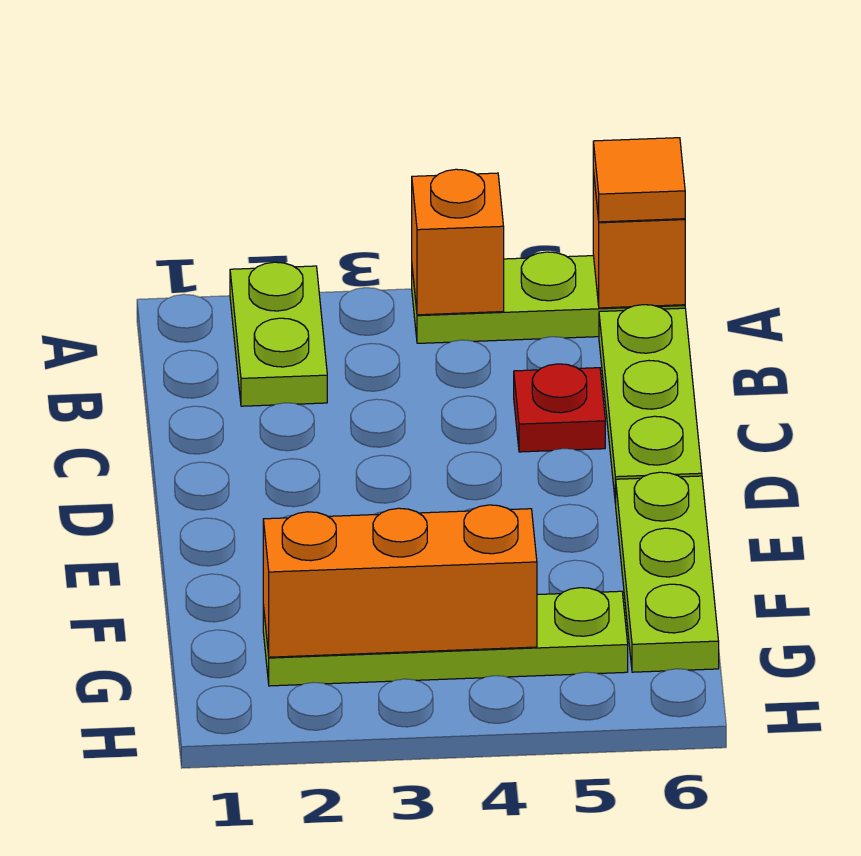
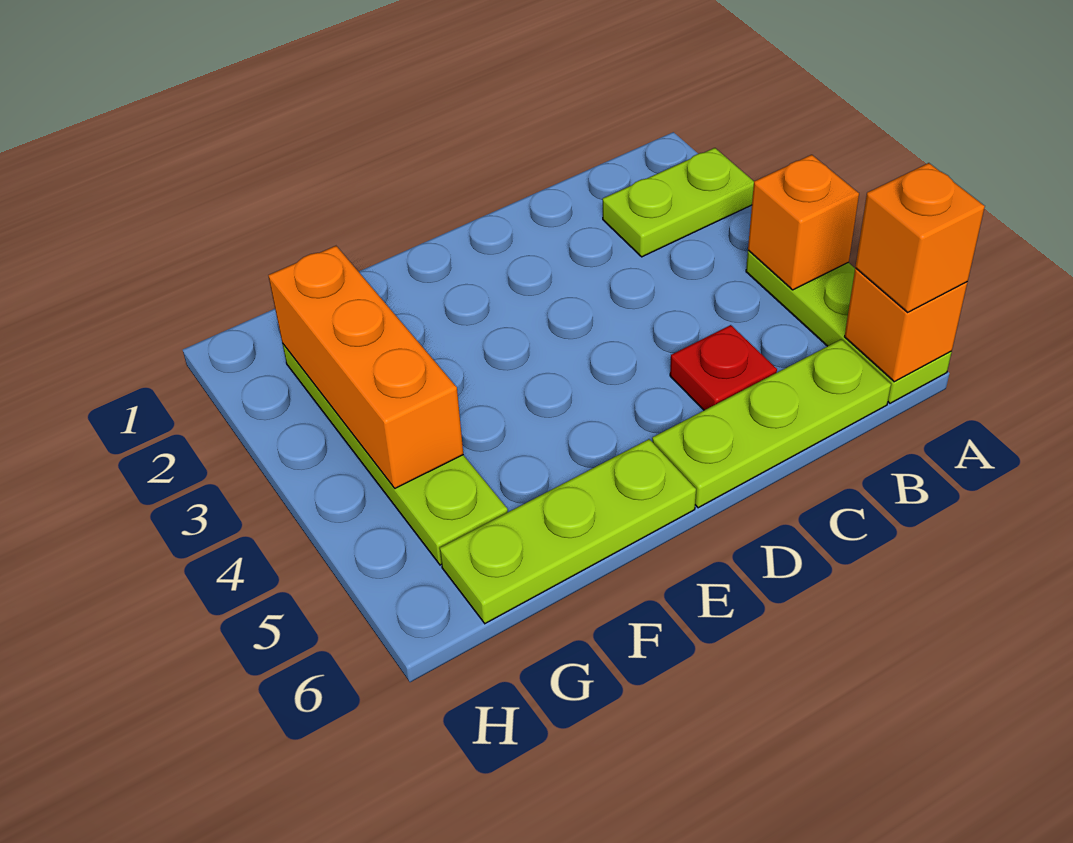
orange 1x1 tile [593,138,685,222] -> orange 1x1 brick [855,163,985,312]

